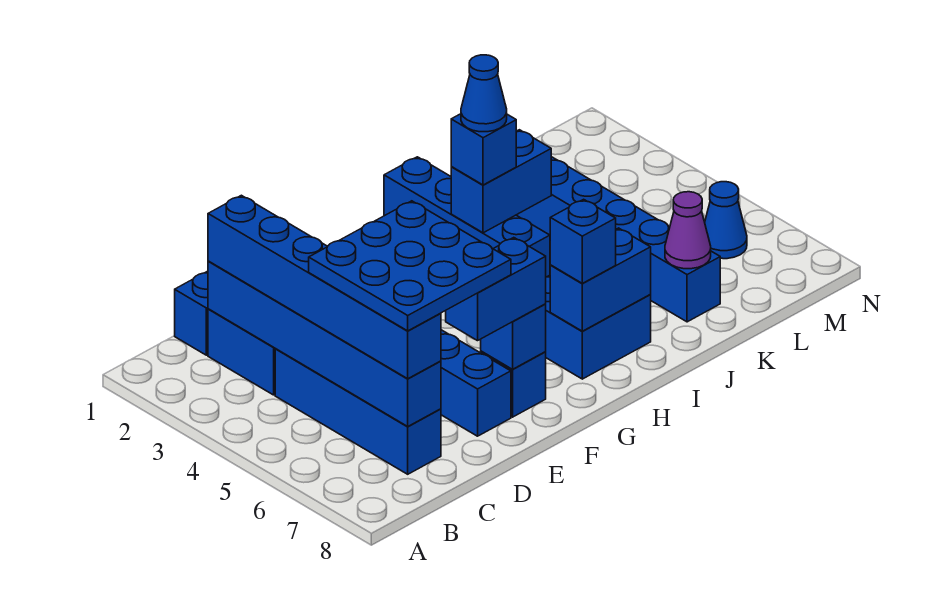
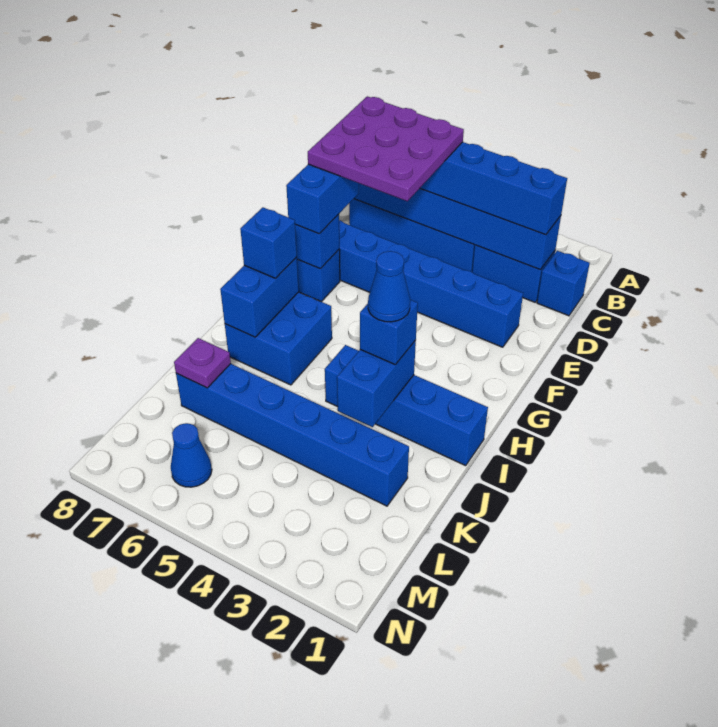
blue 3x3 plate [309,201,511,331] -> purple 3x3 plate [308,96,464,201]
purple 1x1 cone [665,192,711,269] -> purple 1x1 plate [174,338,231,388]

